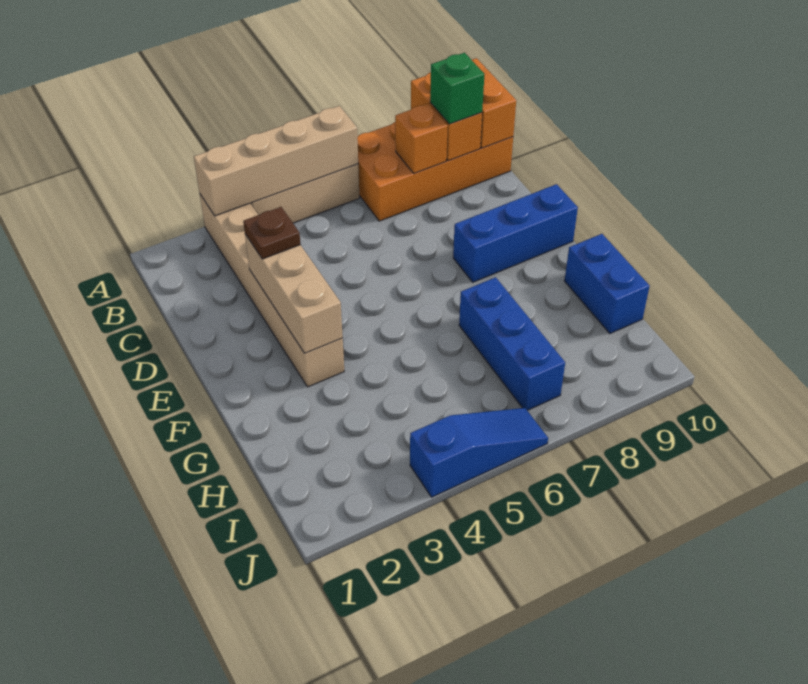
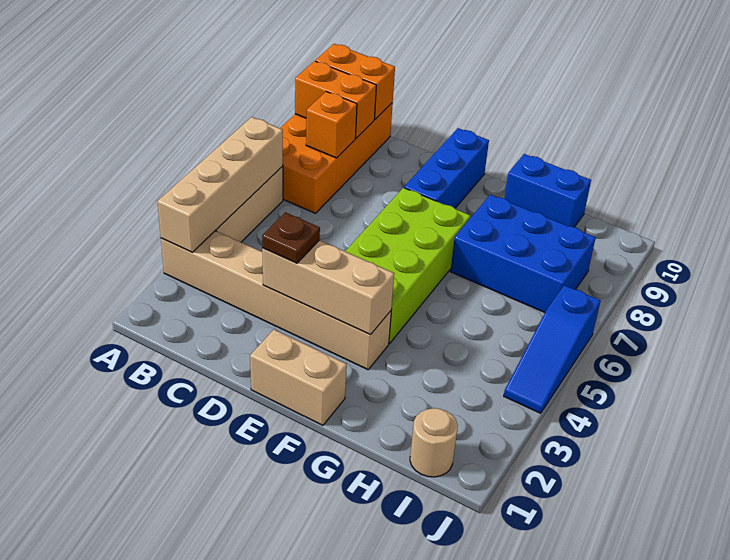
green 1x1 brick [430,53,484,124] -> none
none -> tan 1x2 brick [250,330,347,425]
none -> lime 2x4 brick [345,188,470,344]
blue 1x3 brick [459,277,565,410] -> blue 2x3 brick [450,195,596,313]
none -> tan 1x1 round brick [410,408,458,477]
blue 1x3 slope [410,408,548,497] -> blue 1x3 slope turned to [504,285,600,413]

